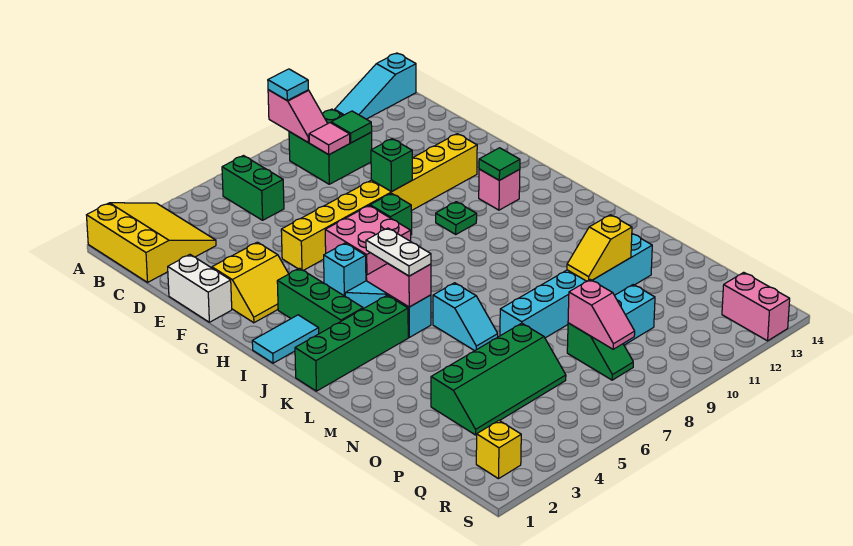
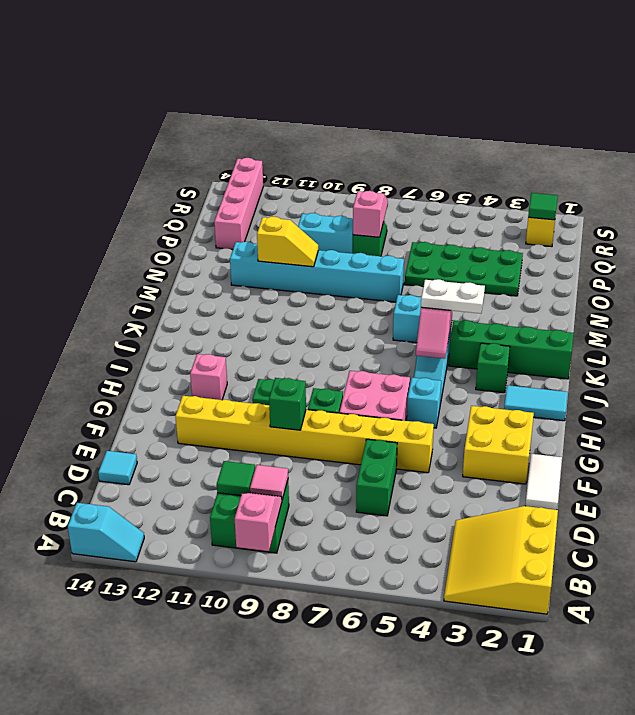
cyan 1x1 tile [268,69,308,100] -> cyan 1x1 tile moved to [98,451,137,485]
cyan 1x3 slope [335,53,416,119] -> cyan 1x2 slope [68,503,144,562]
green 1x2 brick [222,156,284,220] -> green 1x2 brick moved to [356,439,397,516]
white 1x2 brick [168,255,232,322] -> white 1x2 tile [525,454,562,510]
yellow 2x2 slope [212,242,289,323] -> yellow 2x2 brick [463,406,534,484]
green 1x3 brick [277,268,363,334] -> green 1x1 brick [476,343,510,393]
green 1x1 tile [479,148,520,180] -> green 1x1 tile moved to [528,193,558,220]
white 1x2 plate [366,228,431,276] -> white 1x2 plate turned to [421,279,485,313]
green 2x4 slope [431,323,566,435] -> green 2x4 plate [405,242,523,296]
pink 1x2 brick [722,272,790,341] -> pink 1x4 brick [214,158,263,249]

